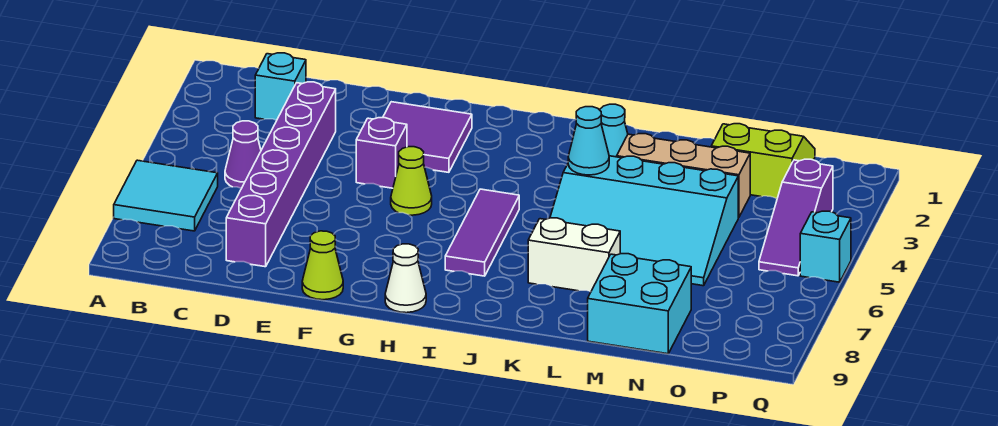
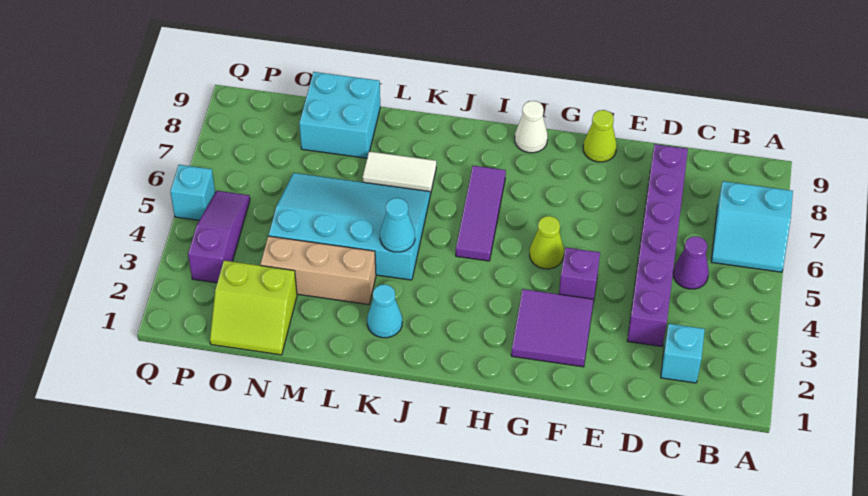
cyan 2x2 tile [114,160,218,231] -> cyan 2x2 slope [711,181,793,272]
white 1x2 brick [528,218,620,292] -> white 1x2 tile [363,151,436,195]

